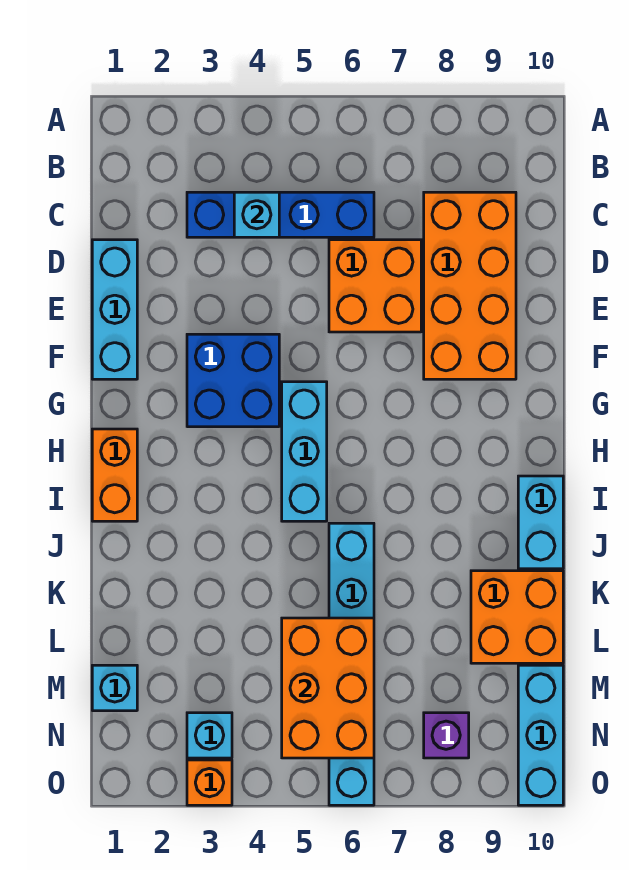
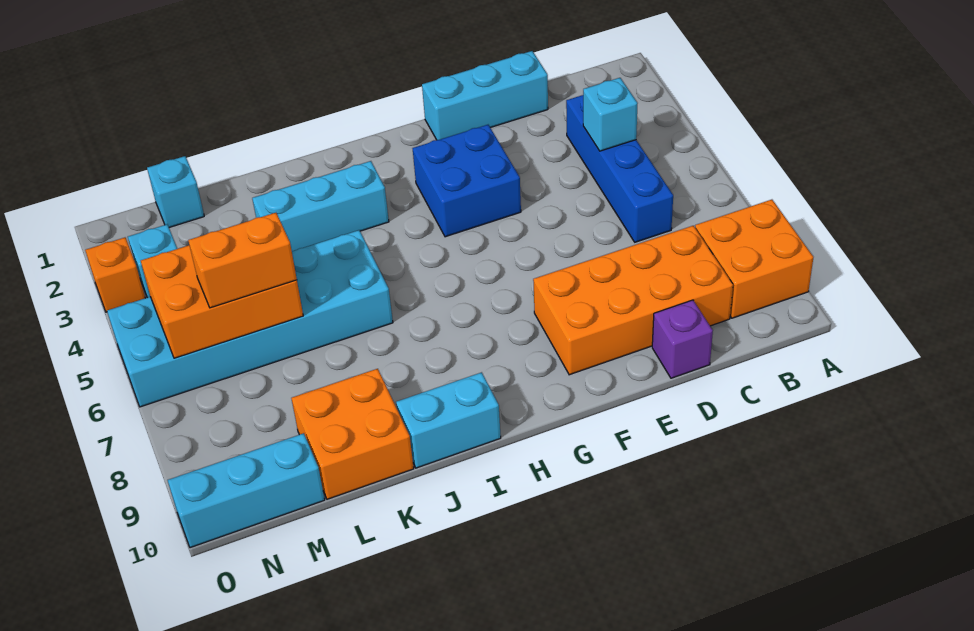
orange 2x2 brick [329,240,421,332] -> orange 2x2 brick moved to [695,200,813,318]
cyan 1x3 brick [282,382,327,521] -> cyan 1x3 brick moved to [252,161,389,251]
orange 1x2 brick [92,429,137,521] -> orange 1x2 brick moved to [188,213,297,308]
cyan 1x6 brick [329,523,374,805] -> cyan 2x6 brick [107,230,393,407]
purple 1x1 brick [424,713,469,758] -> purple 1x1 brick moved to [652,300,713,378]

